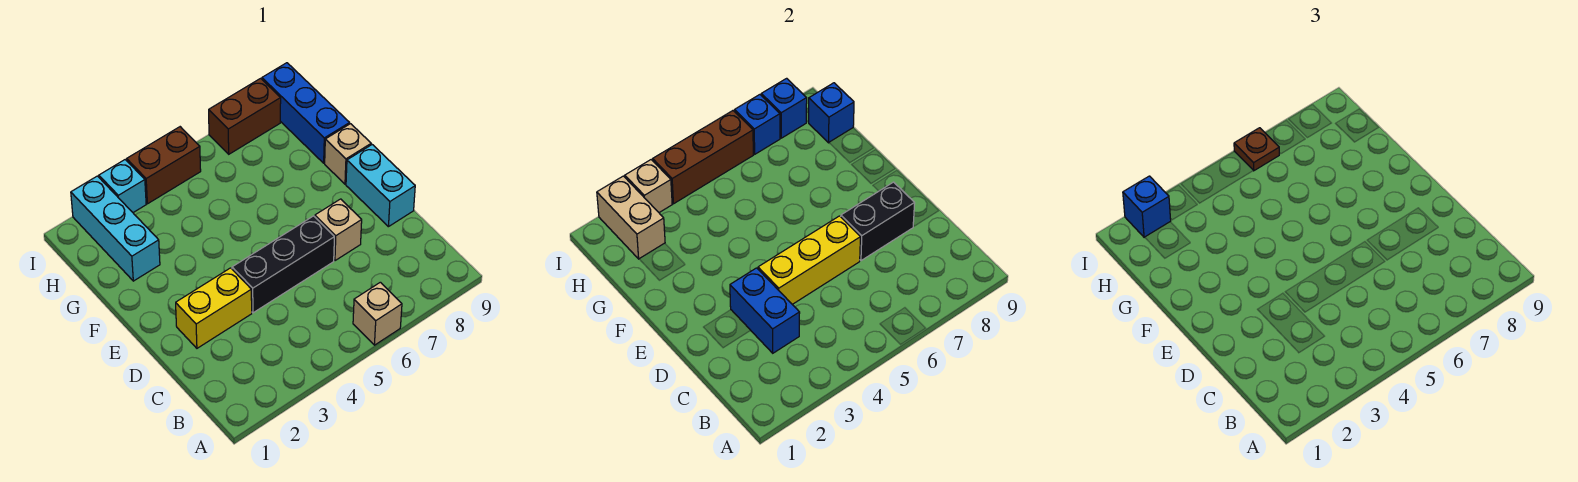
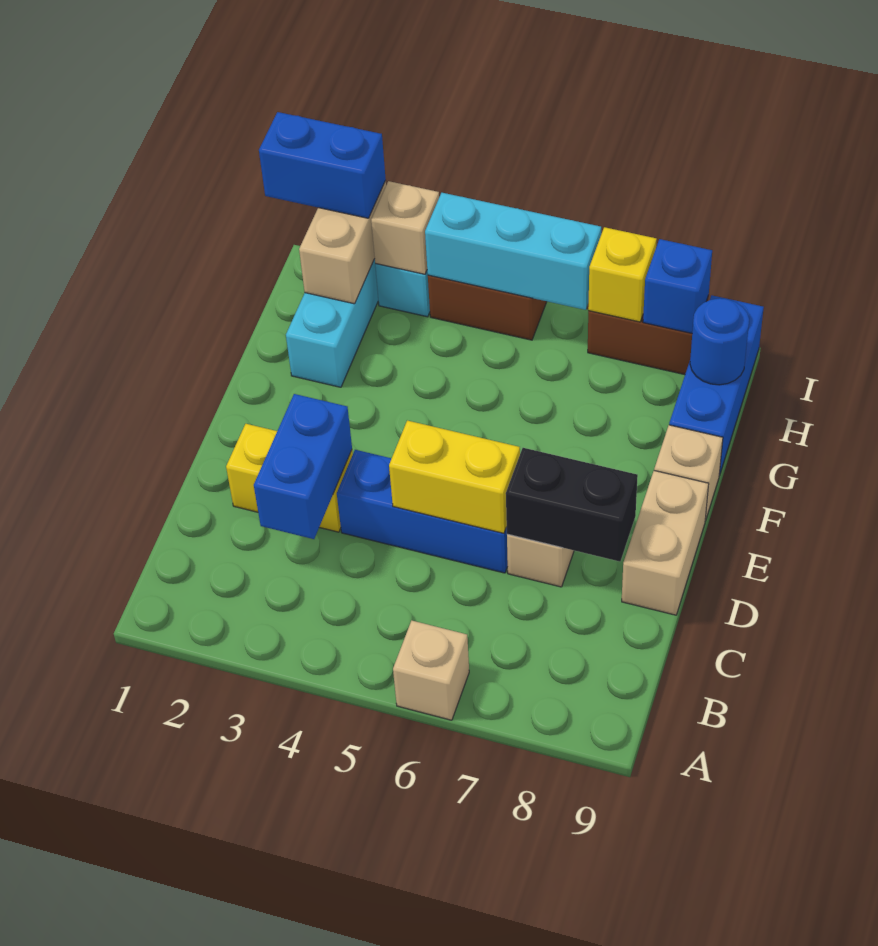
black 1x3 brick [232,216,334,313] -> blue 1x3 brick [337,450,508,573]
yellow 1x3 brick [758,216,860,304] -> yellow 1x2 brick [389,421,520,533]
cyan 1x2 brick [346,145,415,227] -> tan 1x2 brick [622,471,709,615]
blue 1x1 brick [808,83,854,143] -> blue 1x1 round brick [690,298,749,385]
blue 1x1 brick [1123,176,1171,237] -> blue 1x2 brick [259,112,386,218]
brown 1x3 brick [653,111,753,204] -> cyan 1x3 brick [425,193,601,310]
brown 1x1 plate [1234,128,1279,171] -> none
blue 1x1 brick [735,95,780,154] -> yellow 1x1 brick [588,227,657,322]

